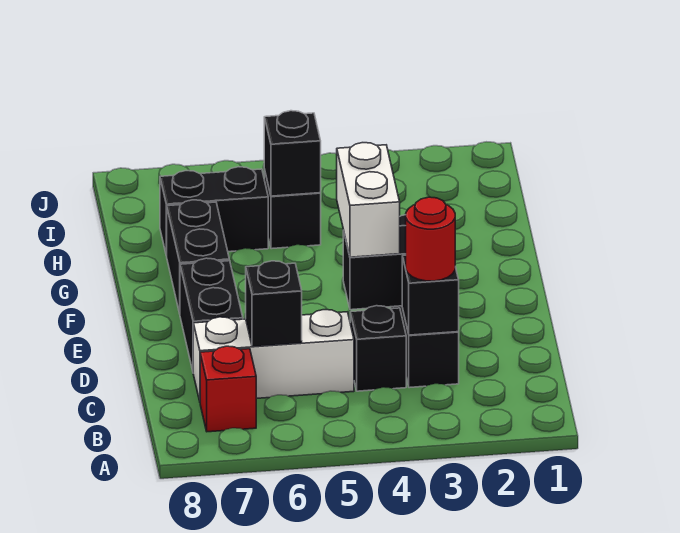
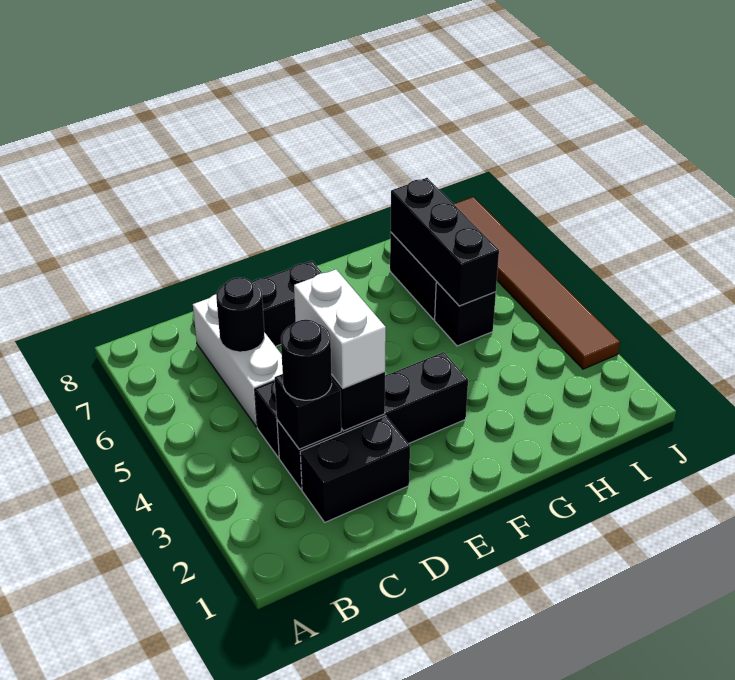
red 1x1 brick [200,346,256,432] -> none
red 1x1 round brick [406,197,455,281] -> black 1x1 round brick [281,320,332,400]
black 1x1 brick [246,261,302,346] -> black 1x1 round brick [216,278,264,352]
white 1x2 brick [337,143,400,257] -> white 1x2 brick turned to [294,270,386,388]
black 1x2 brick [167,200,229,313] -> black 1x2 brick moved to [300,416,410,522]
black 1x1 brick [264,111,321,196] -> black 1x3 brick [390,178,499,306]
none -> brown 1x6 tile [454,197,620,369]

